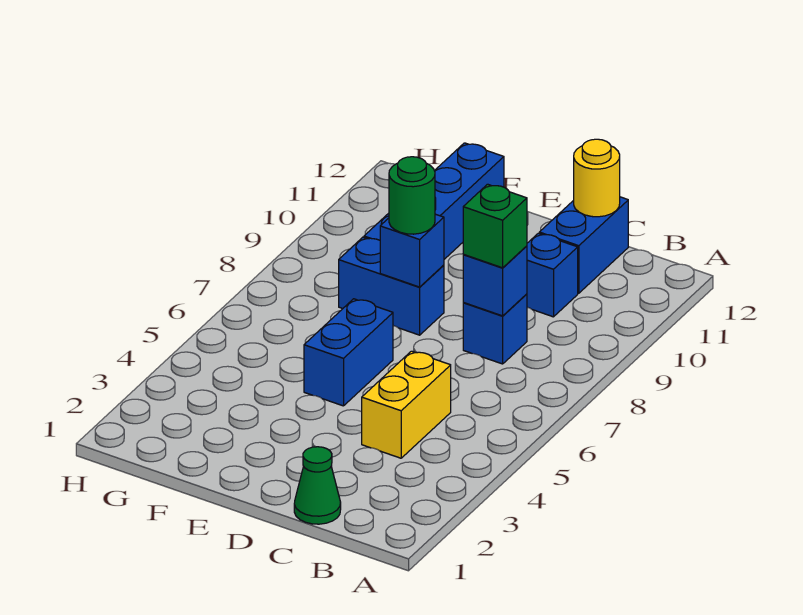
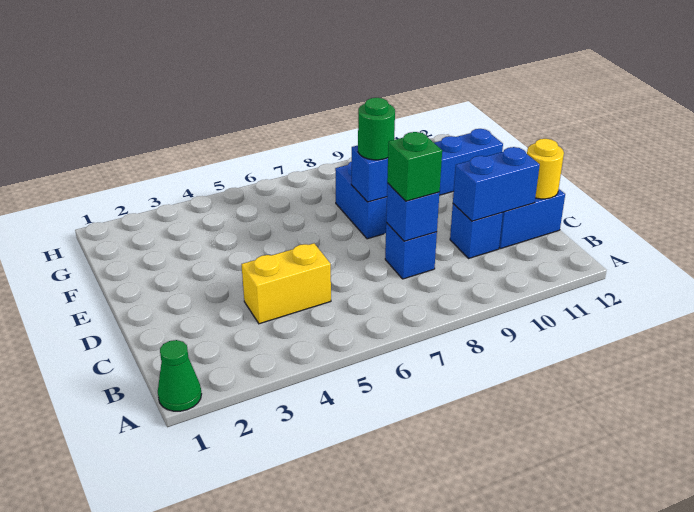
green 1x1 cone [294,447,341,524] -> green 1x1 cone moved to [158,340,201,411]
blue 1x2 brick [304,299,393,406] -> blue 1x2 brick moved to [453,147,540,221]

